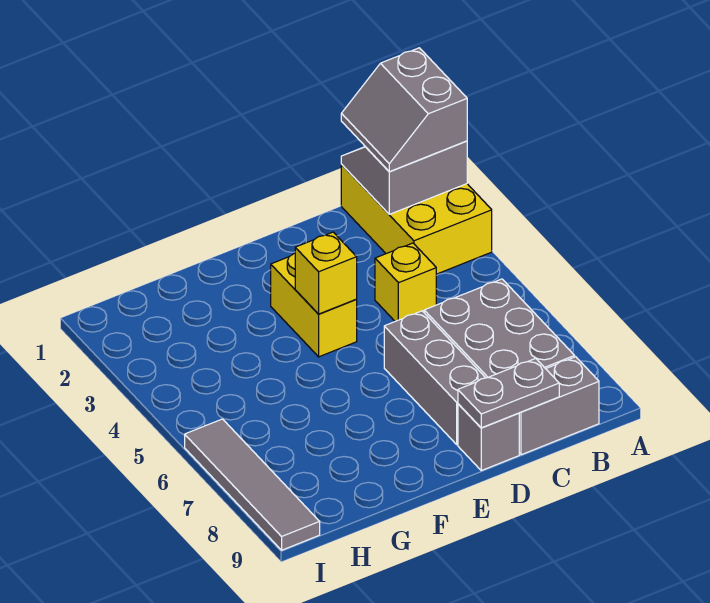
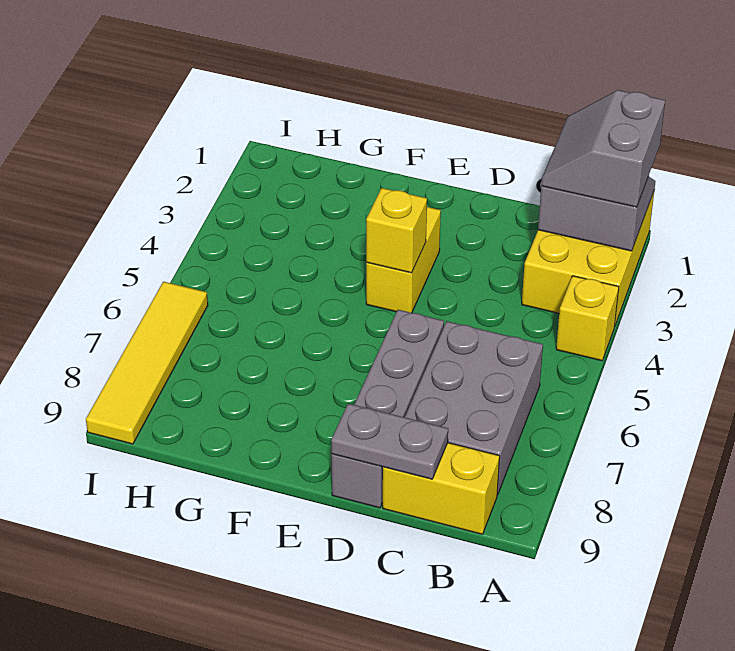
grey 1x2 brick [519,357,599,455] -> yellow 1x2 brick [383,443,500,534]
yellow 1x1 brick [375,243,436,321] -> yellow 1x1 brick moved to [556,276,619,361]
grey 1x4 tile [185,419,320,550] -> yellow 1x4 tile [86,282,208,444]

